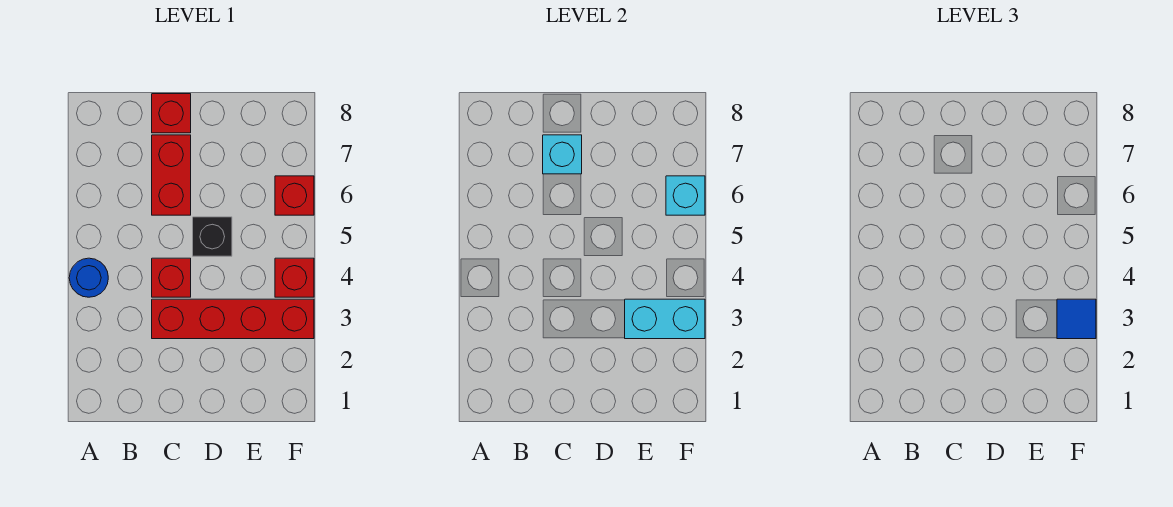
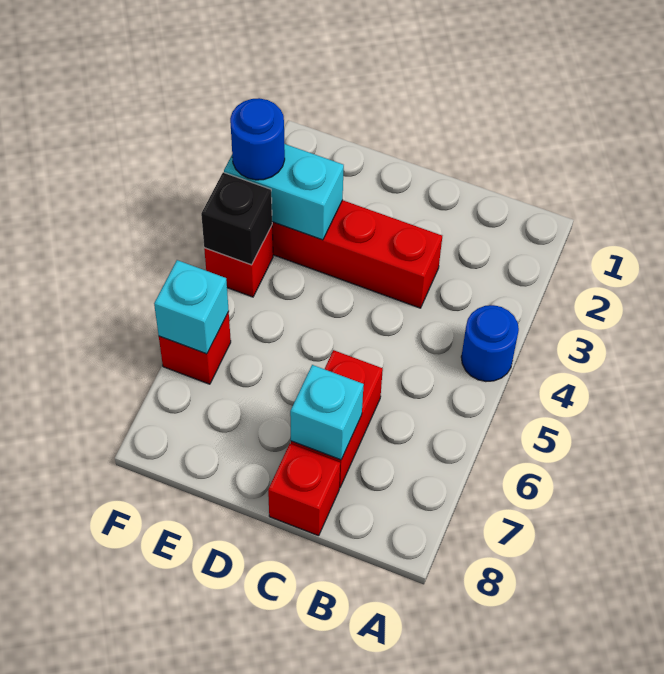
red 1x1 brick [152,258,191,297] -> none
black 1x1 brick [193,217,232,256] -> black 1x1 brick moved to [201,172,272,265]
blue 1x1 tile [1057,299,1096,339] -> blue 1x1 round brick [230,98,285,180]

